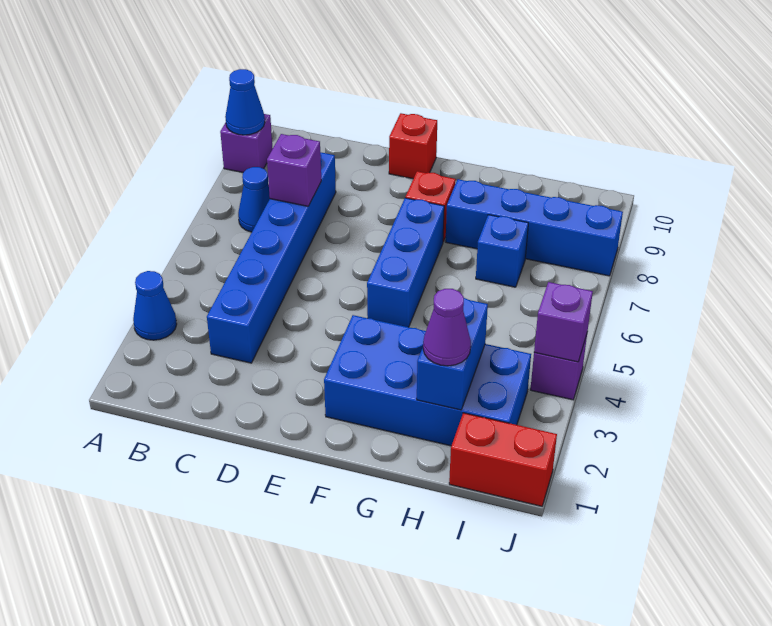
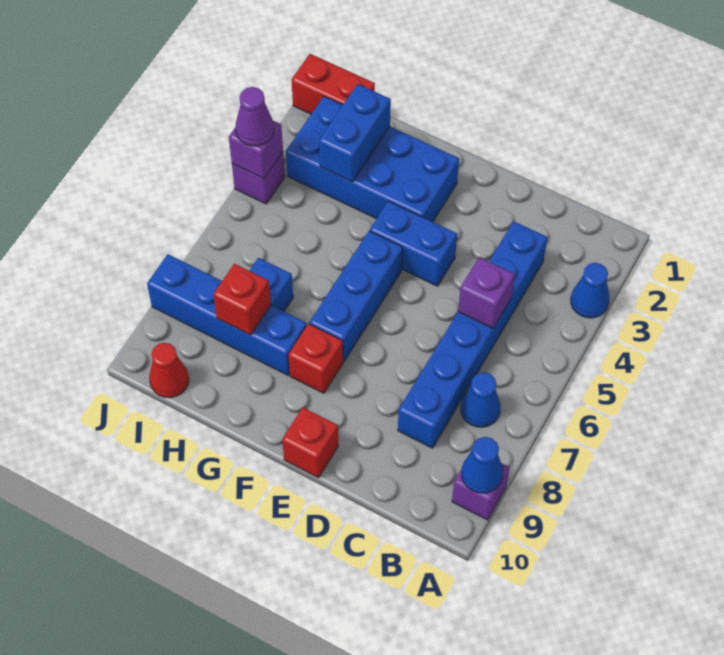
purple 1x1 brick [267,134,321,206] -> purple 1x1 brick moved to [458,257,515,328]
none -> blue 1x2 brick [370,201,457,286]
purple 1x1 cone [423,289,471,366] -> purple 1x1 cone moved to [235,87,274,146]
none -> red 1x1 brick [213,264,271,335]
none -> red 1x1 cone [149,343,189,398]

